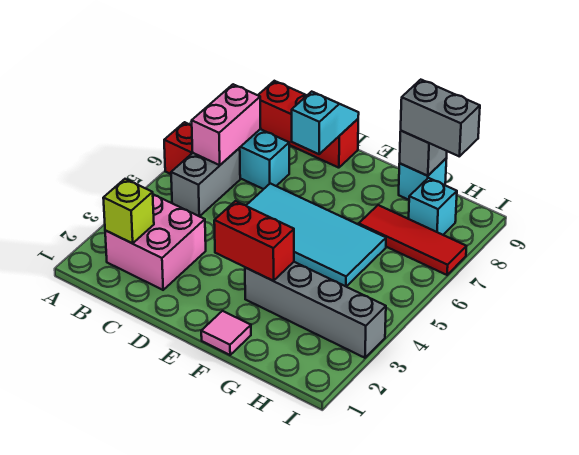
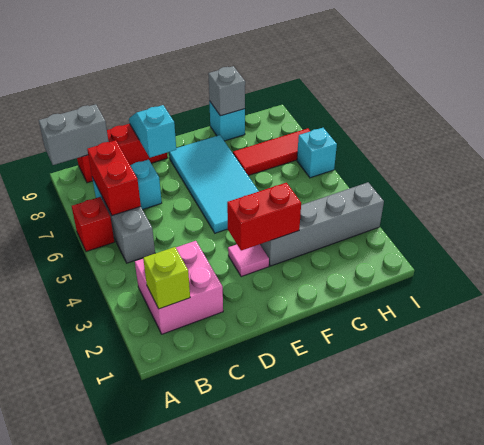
pink 1x2 brick [192,84,261,165] -> red 1x2 brick [87,140,141,215]
cyan 2x4 tile [246,184,386,286] -> cyan 2x4 tile turned to [169,135,259,233]
pink 1x1 tile [201,311,251,355] -> pink 1x1 tile moved to [228,244,269,277]
grey 1x2 brick [401,80,480,157] -> grey 1x2 brick moved to [39,104,109,165]
cyan 1x1 brick [409,178,457,235] -> cyan 1x1 brick moved to [297,128,337,178]

